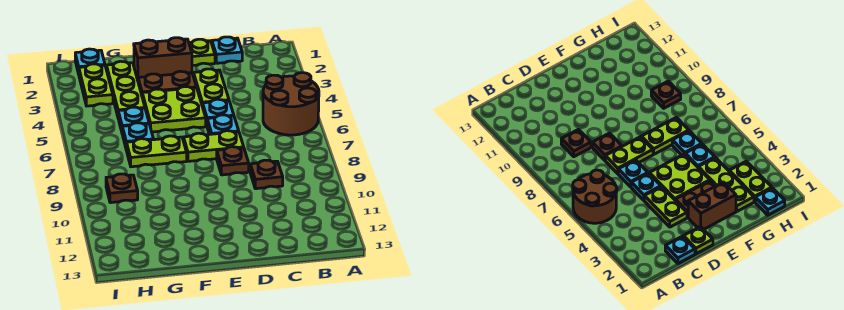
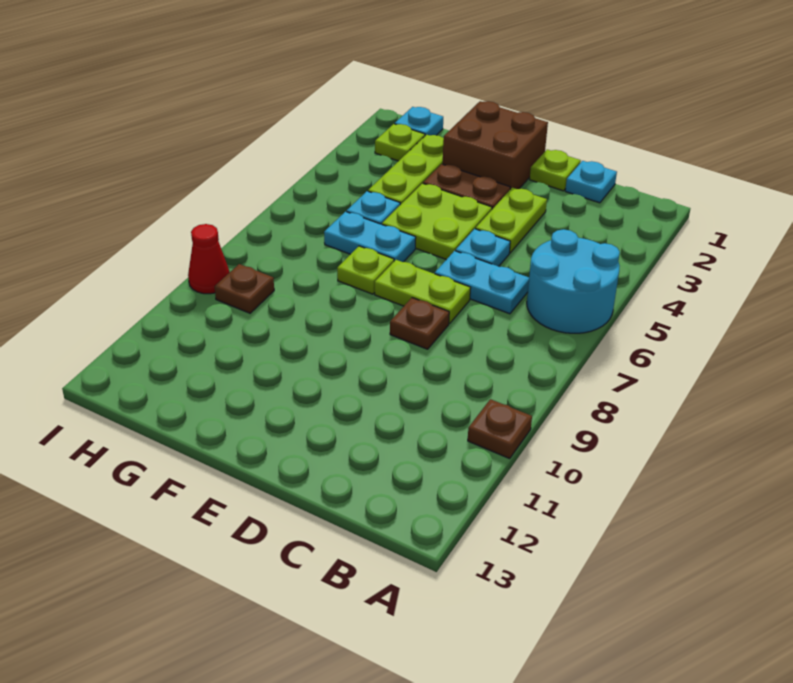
brown 2x2 round brick [263,73,319,135] -> cyan 2x2 round brick [527,229,620,333]
brown 1x1 plate [250,160,283,189] -> brown 1x1 plate moved to [468,399,532,458]
cyan 1x1 plate [207,115,239,134] -> cyan 1x2 plate [435,251,529,314]
brown 1x2 brick [134,38,192,80] -> brown 2x2 brick [443,101,548,189]
lime 1x2 plate [127,136,187,167] -> lime 1x1 plate [337,246,394,294]
cyan 1x1 plate [122,123,154,150] -> cyan 1x2 plate [324,212,416,262]
lime 1x2 plate [79,64,113,106] -> lime 1x1 plate [375,124,425,161]
none -> red 1x1 cone [188,224,230,294]

